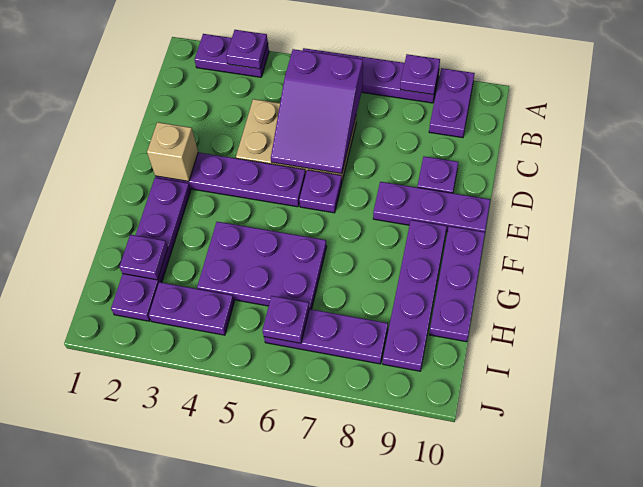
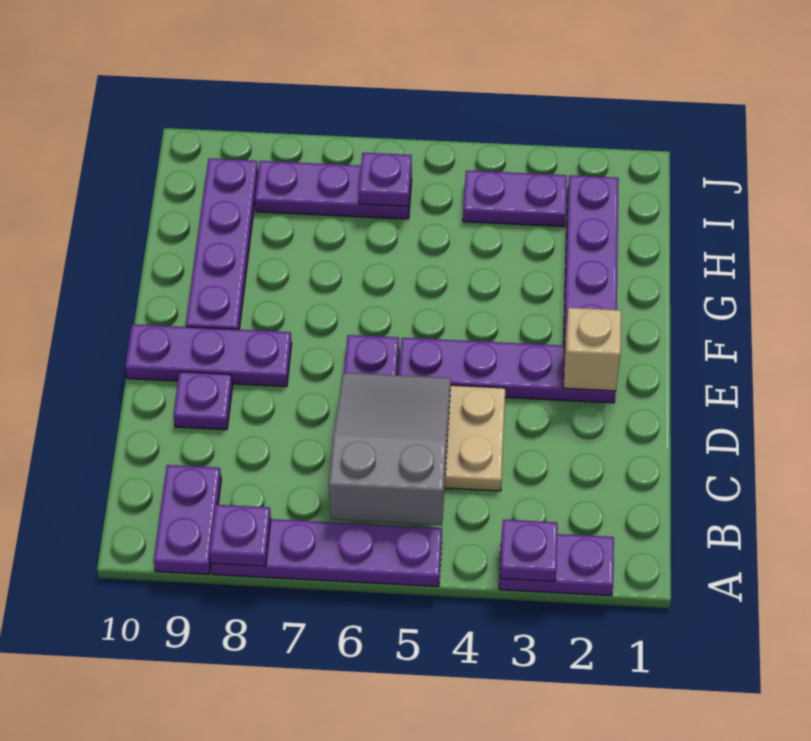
purple 2x3 slope [271,49,363,174] -> grey 2x3 slope [329,373,451,525]
purple 1x3 plate [429,226,485,342] -> none
purple 2x3 plate [197,222,327,309] -> none
purple 1x1 plate [119,235,168,280] -> none

